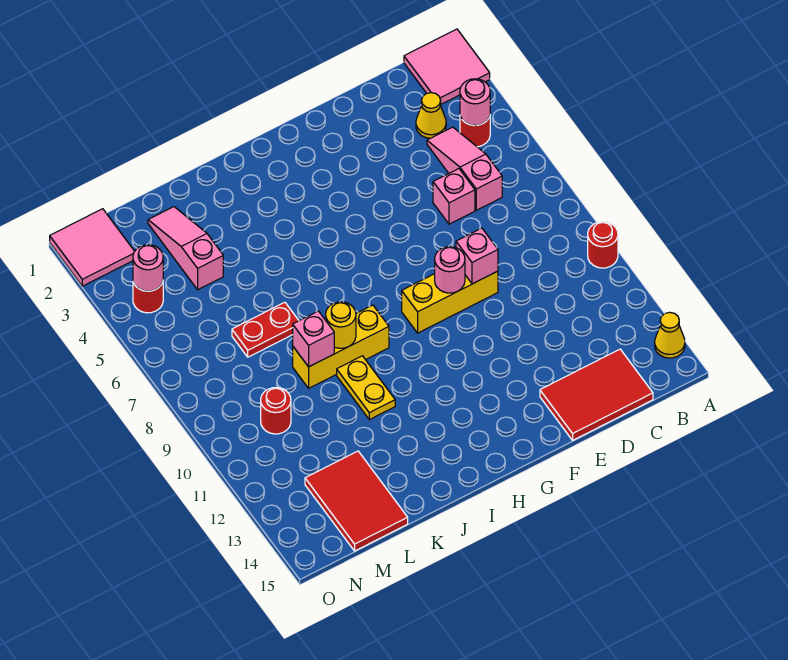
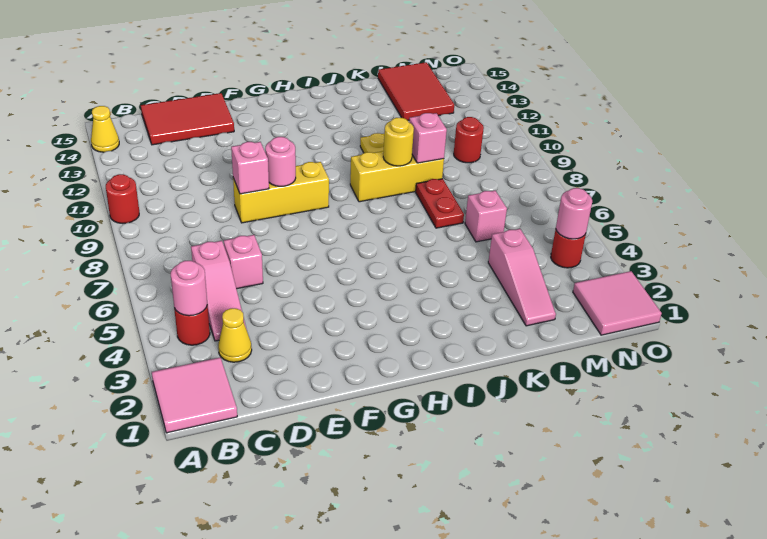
red 1x2 plate [232,302,299,357] -> red 1x2 plate turned to [416,179,464,228]
none -> pink 1x1 brick [465,191,507,242]

